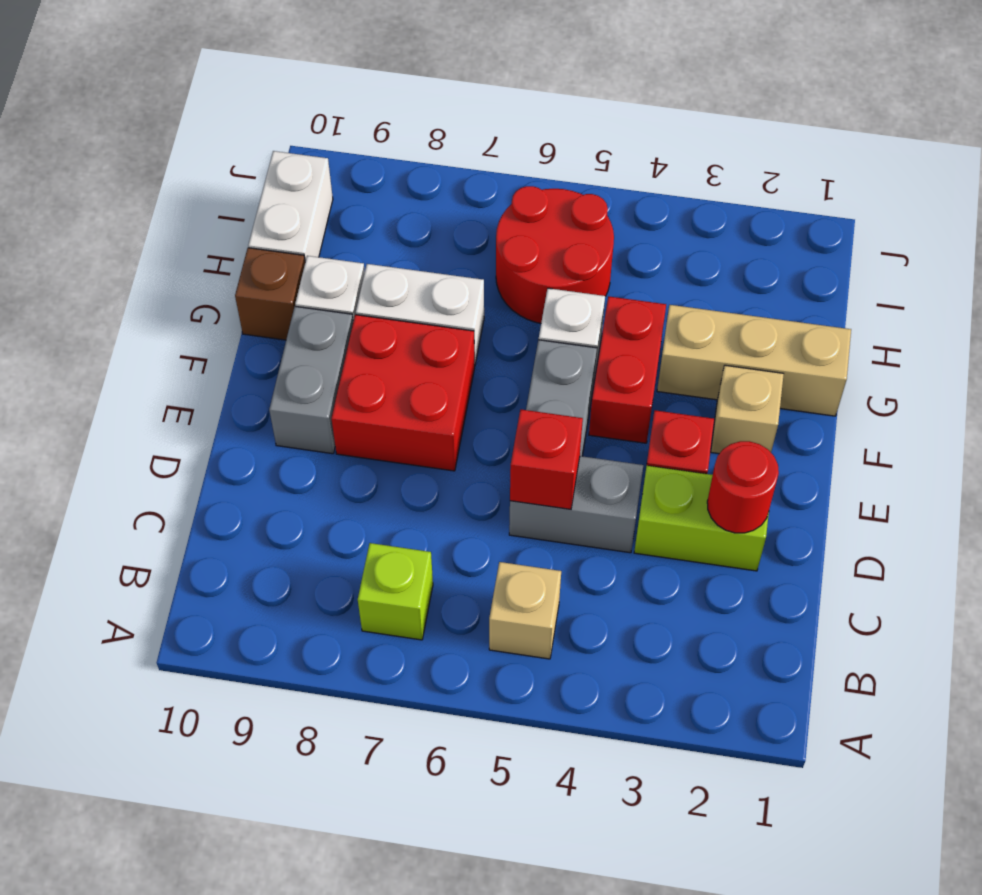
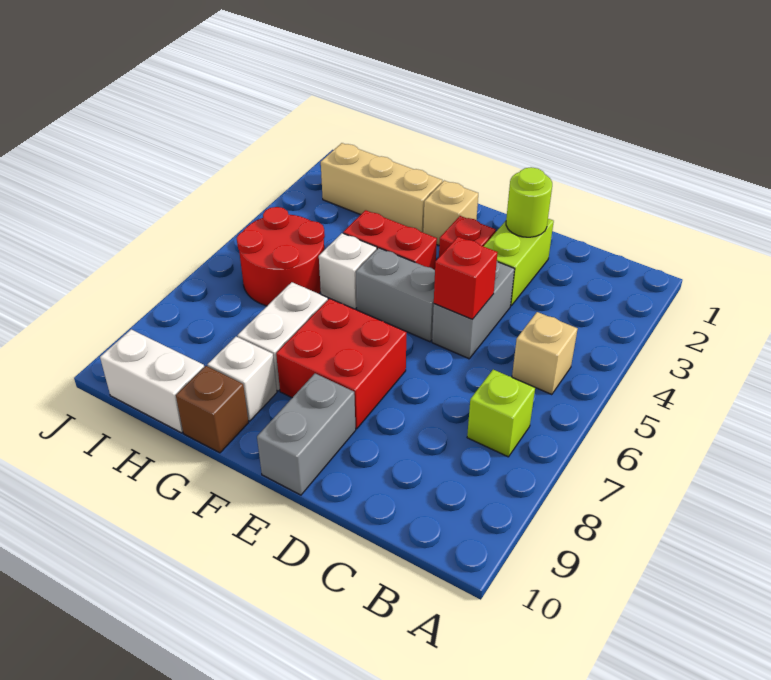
red 1x1 round brick [707,441,779,533] -> lime 1x1 round brick [506,167,552,237]
grey 1x2 brick [269,306,353,454] -> grey 1x2 brick turned to [257,374,356,495]
tan 1x3 brick [657,305,851,416] -> tan 1x3 brick turned to [321,143,442,232]

